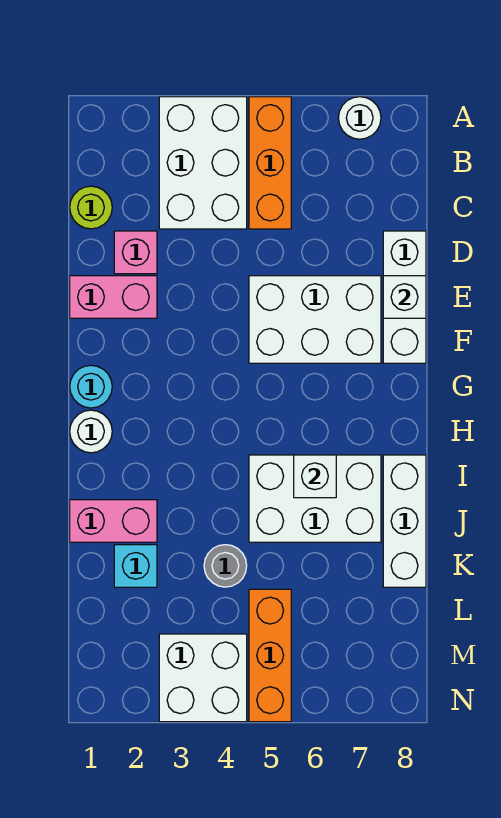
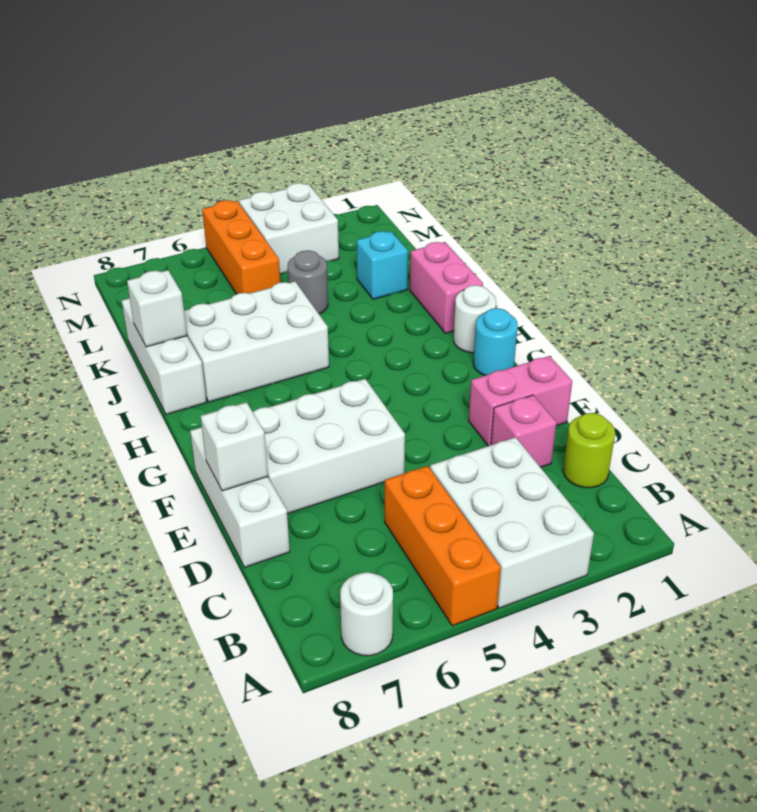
white 1x1 brick [294,455,336,498] -> white 1x1 brick moved to [127,270,187,347]
pink 1x2 brick [70,500,157,542] -> pink 1x2 brick turned to [410,242,483,333]

